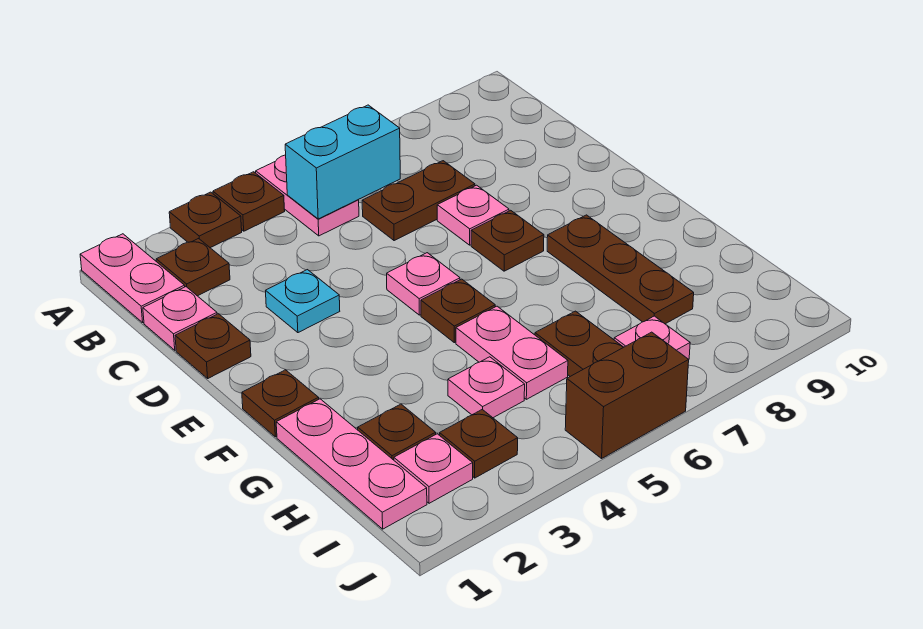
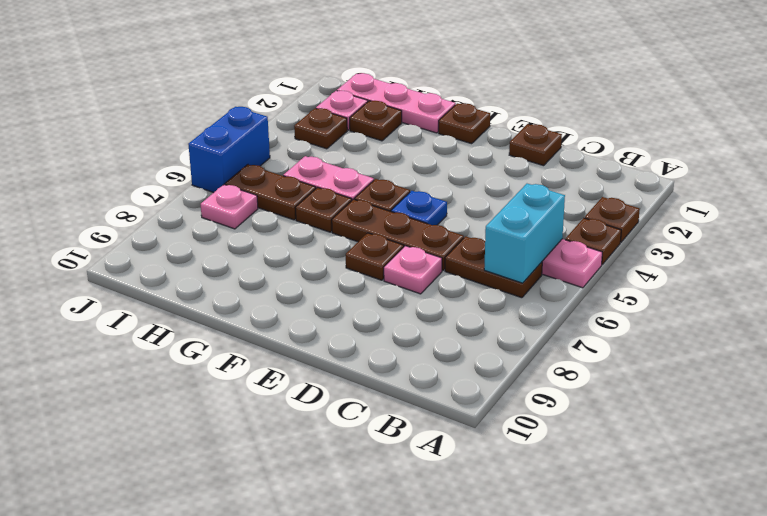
pink 1x2 plate [80,234,185,323] -> none
brown 1x1 plate [156,239,230,296] -> brown 1x1 plate moved to [295,187,352,232]
pink 1x1 plate [143,287,217,350] -> none
brown 1x2 plate [362,161,475,241] -> brown 1x2 plate turned to [445,236,542,298]
cyan 1x1 plate [266,270,340,333] -> none
pink 1x1 plate [387,253,460,315] -> blue 1x1 plate [391,191,447,225]
brown 1x3 plate [547,215,694,324] -> brown 1x3 plate moved to [332,199,464,271]
pink 1x1 plate [448,357,525,418] -> none
brown 1x2 brick [565,332,689,458] -> blue 1x2 brick [188,107,270,193]

